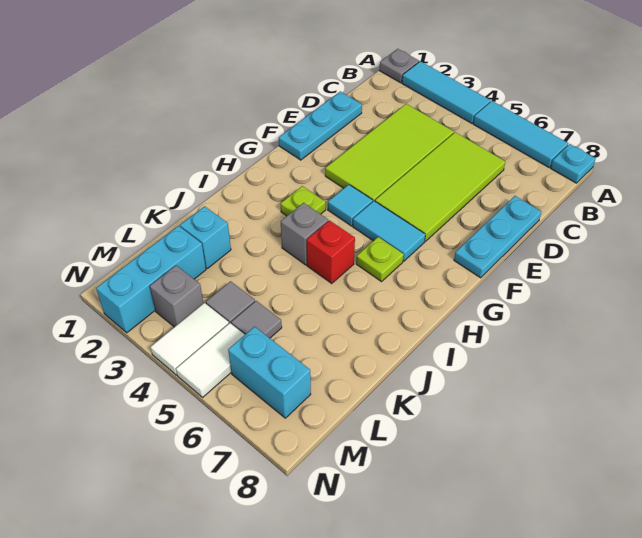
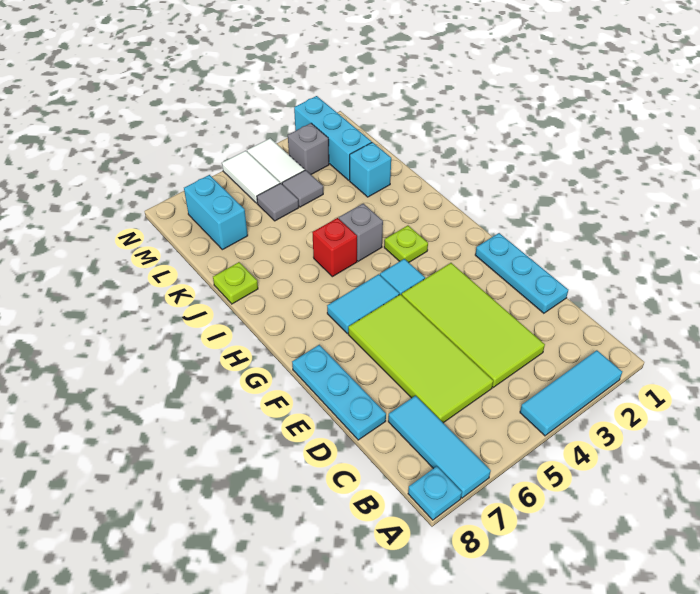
grey 1x1 plate [379,49,419,83] -> none
cyan 1x3 tile [473,101,568,167] -> cyan 1x3 tile turned to [388,396,491,498]
lime 1x1 plate [356,237,404,282] -> lime 1x1 plate moved to [213,262,258,304]
cyan 1x2 brick [228,327,311,418] -> cyan 1x2 brick turned to [184,175,248,250]

